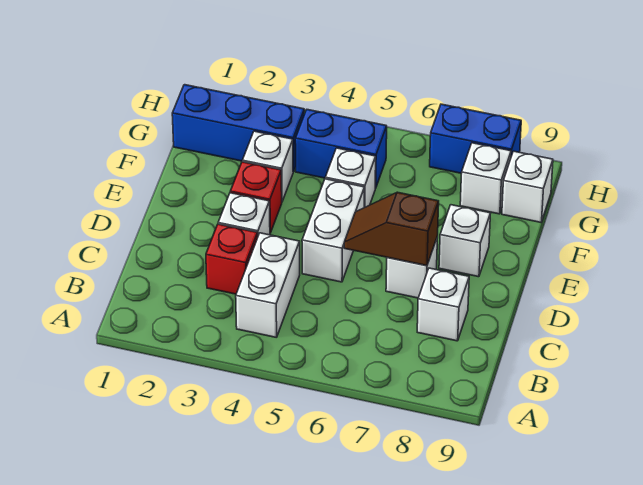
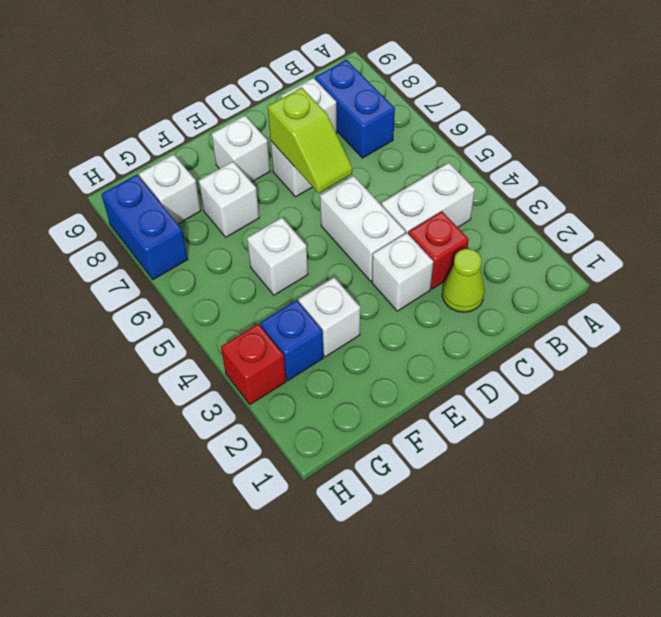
none -> lime 1x1 cone [442,249,485,312]
white 1x2 brick [302,179,365,282] -> white 1x2 brick turned to [320,176,406,281]
brown 1x2 slope [344,192,439,266] -> lime 1x2 slope [268,87,352,193]
red 1x1 brick [230,162,282,233] -> red 1x1 brick moved to [221,324,286,405]
blue 1x3 brick [172,85,304,172] -> blue 1x1 brick [260,300,323,380]
blue 1x2 brick [295,110,387,188] -> blue 1x2 brick moved to [315,60,395,158]
white 1x1 brick [502,151,553,222] -> white 1x1 brick moved to [199,162,259,237]

